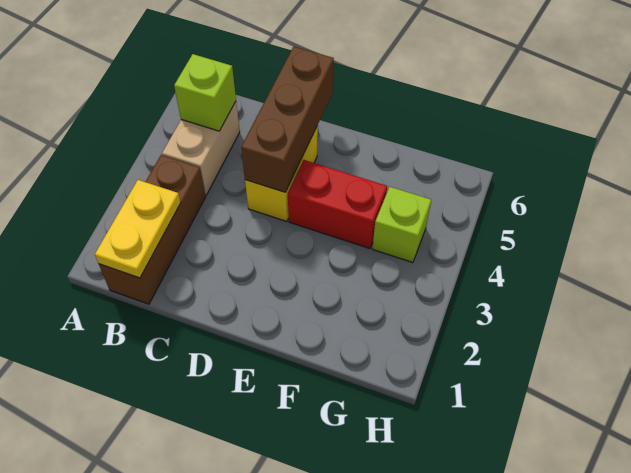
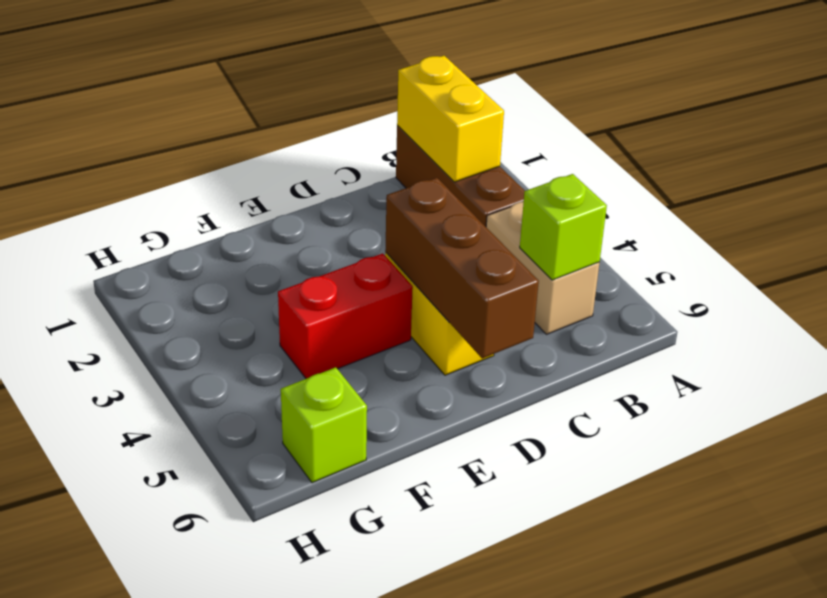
yellow 1x2 plate [95,180,181,278] -> yellow 1x2 brick [397,56,504,182]
lime 1x1 brick [372,187,431,263] -> lime 1x1 brick moved to [281,367,367,483]

